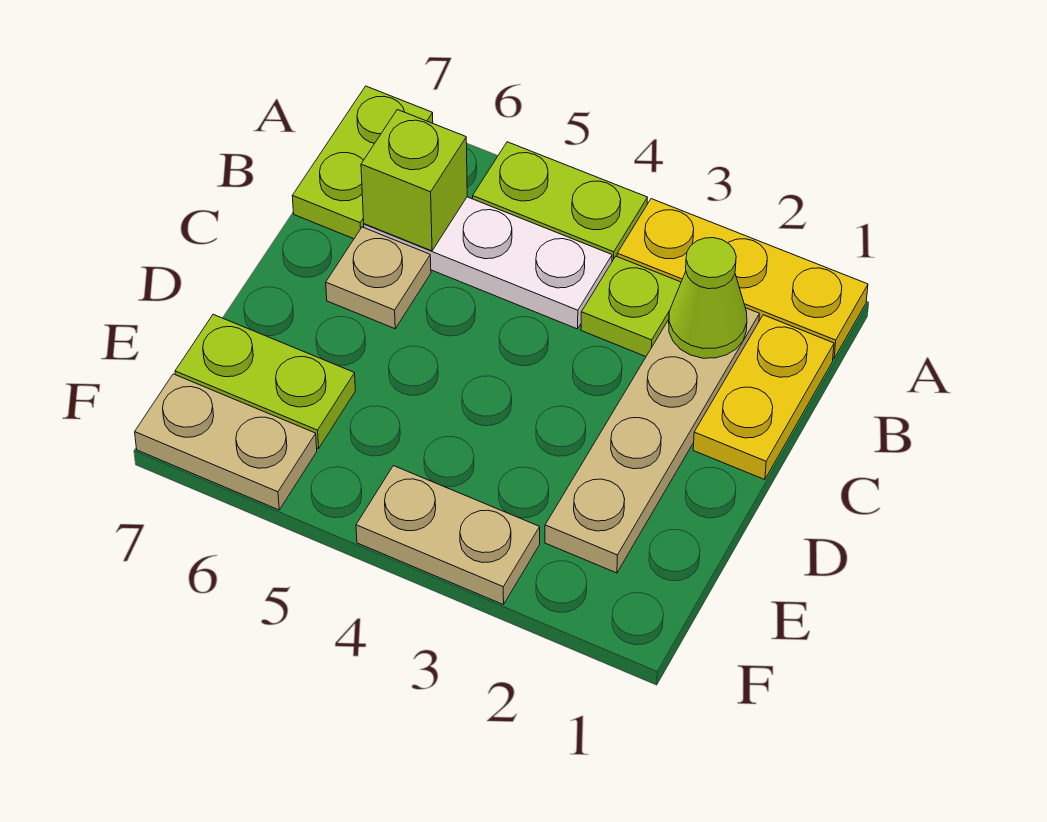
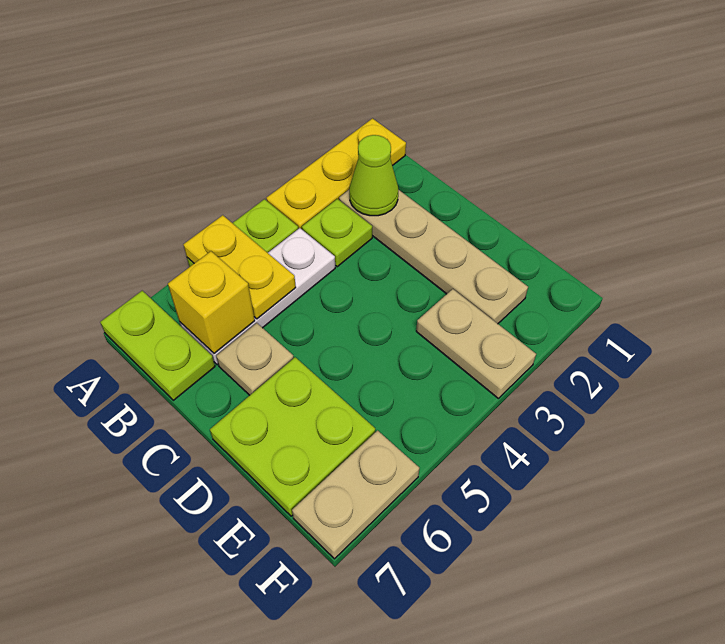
yellow 1x2 plate [693,315,834,480] -> yellow 1x2 plate moved to [183,215,296,319]
lime 1x1 brick [361,110,467,251] -> yellow 1x1 brick [168,251,255,353]
lime 1x2 plate [175,314,355,448] -> lime 2x2 plate [210,357,375,516]
tan 1x2 plate [356,466,540,605] -> tan 1x2 plate turned to [416,289,536,398]

